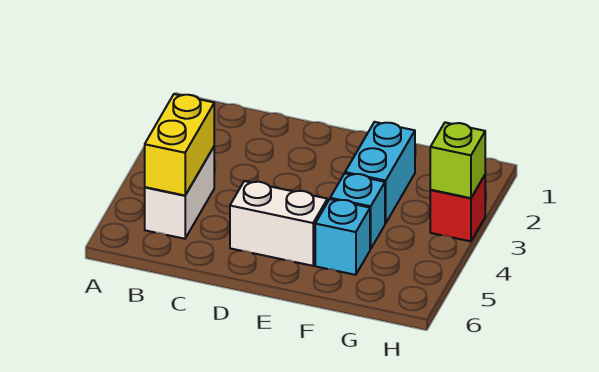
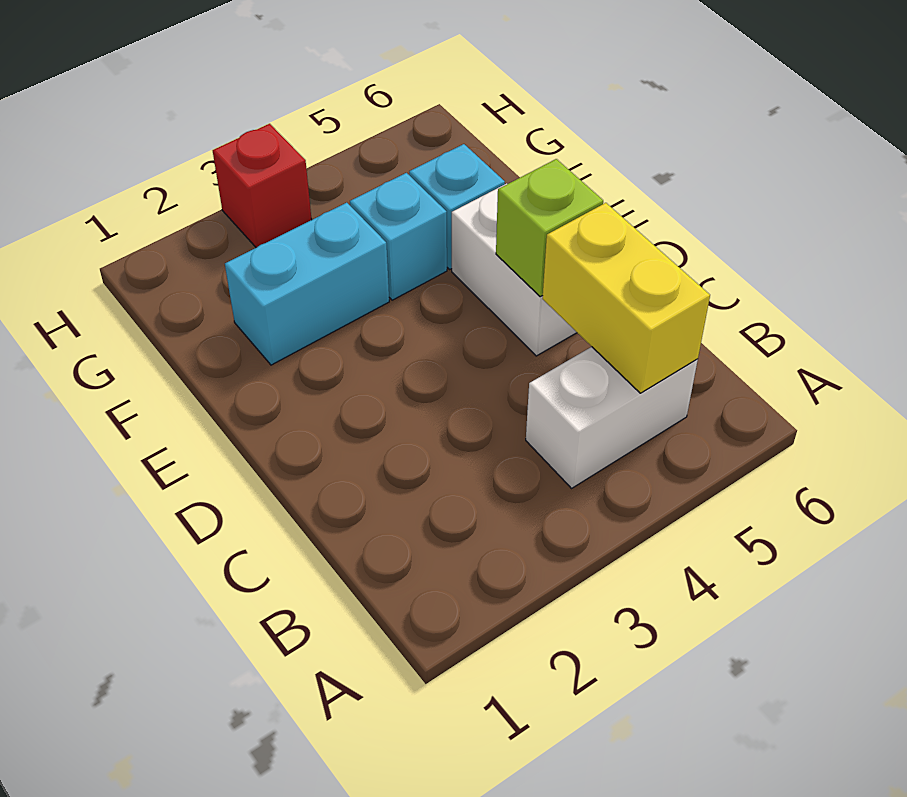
yellow 1x2 brick [145,94,214,195] -> yellow 1x2 brick turned to [542,203,710,393]
lime 1x1 brick [430,122,485,198] -> lime 1x1 brick moved to [496,159,603,297]

